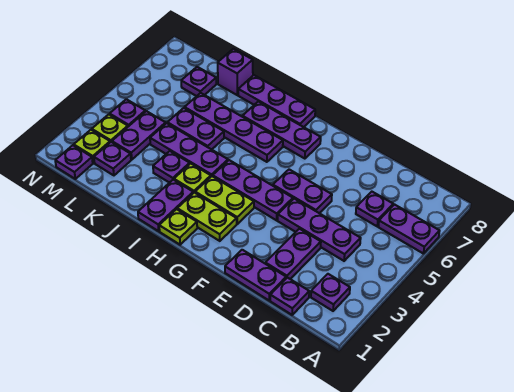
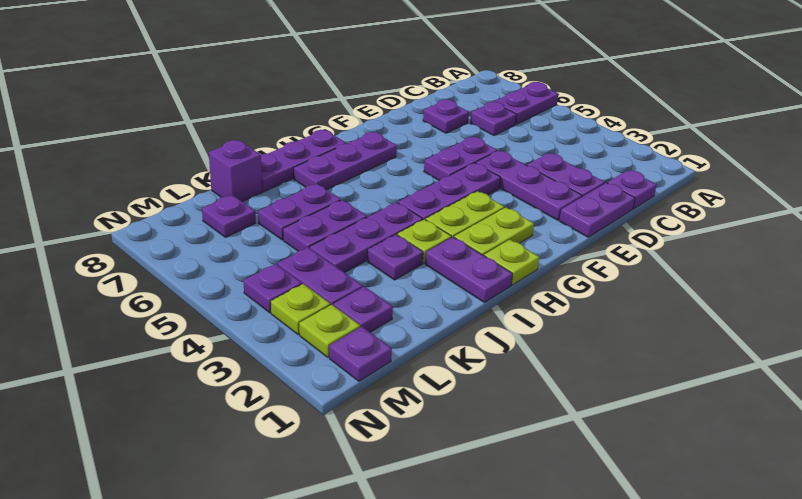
purple 1x1 plate [311,274,350,311] -> purple 1x1 plate moved to [423,99,469,133]
purple 1x3 plate [278,199,361,261] -> purple 1x3 plate turned to [476,151,582,220]
purple 1x4 plate [185,93,283,162] -> purple 1x2 plate [258,184,341,240]

